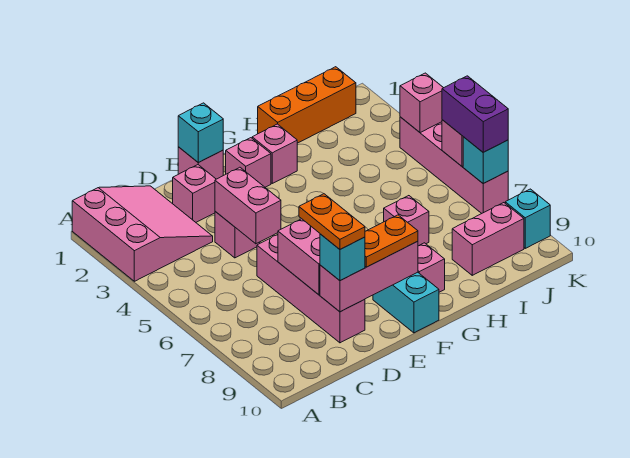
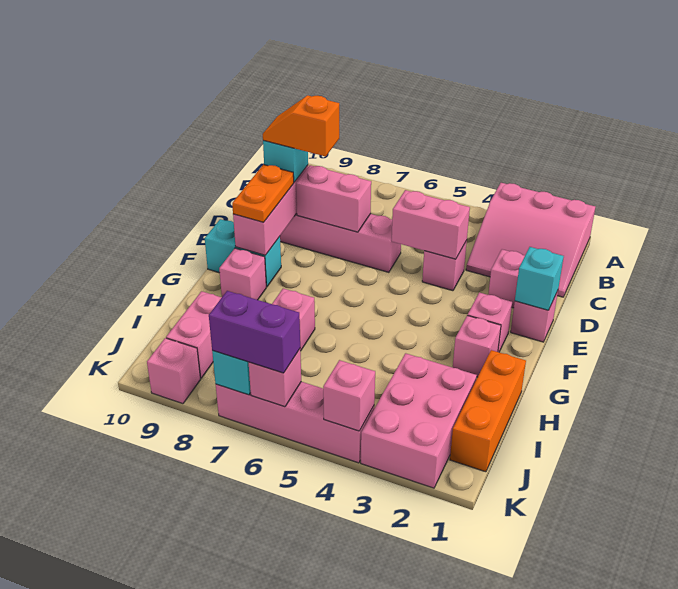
orange 1x2 plate [299,194,365,249] -> orange 1x2 slope [263,95,339,156]
none -> pink 2x3 brick [361,353,477,488]
cyan 1x1 brick [505,189,550,248] -> pink 1x1 brick [147,338,200,404]

